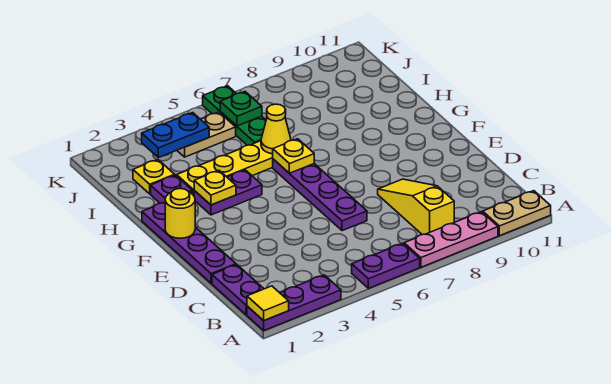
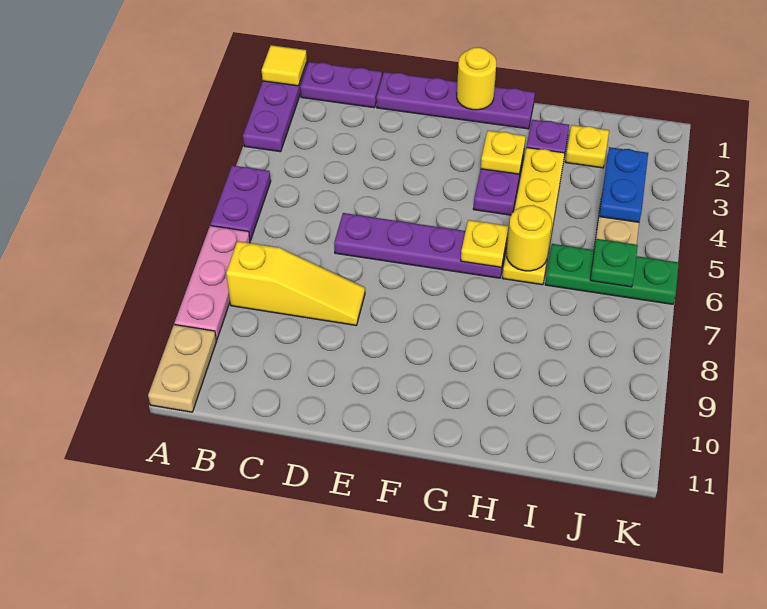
yellow 1x1 cone [261,104,291,154] -> yellow 1x1 round brick [506,205,552,271]

